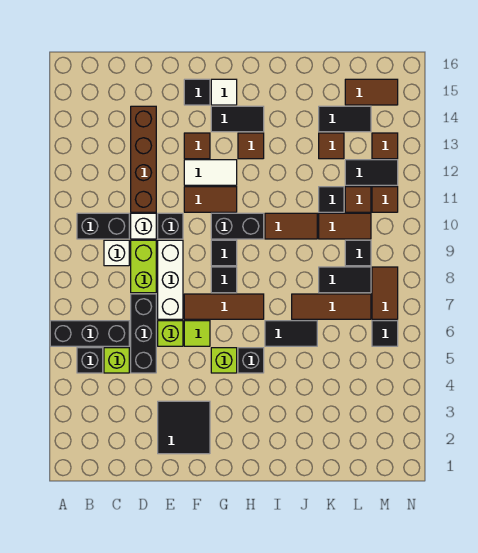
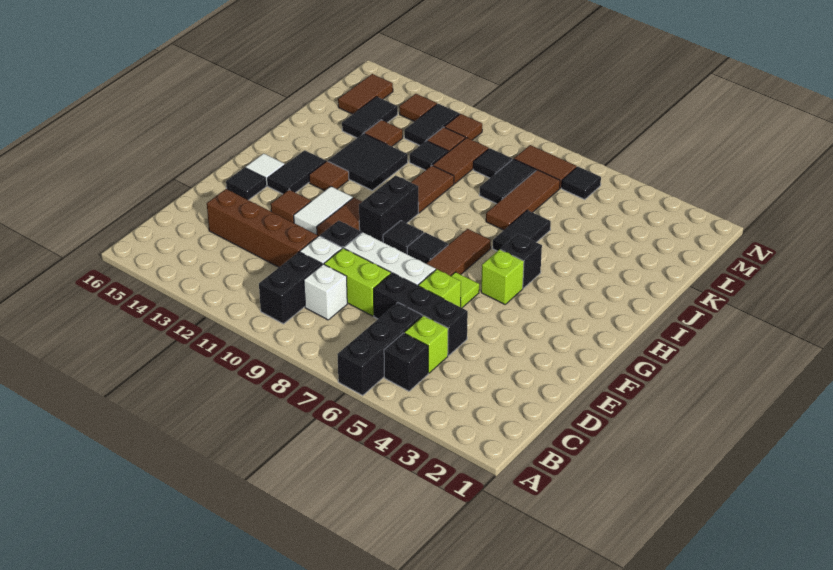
black 2x2 tile [158,401,210,454] -> black 2x2 tile moved to [328,133,408,190]

